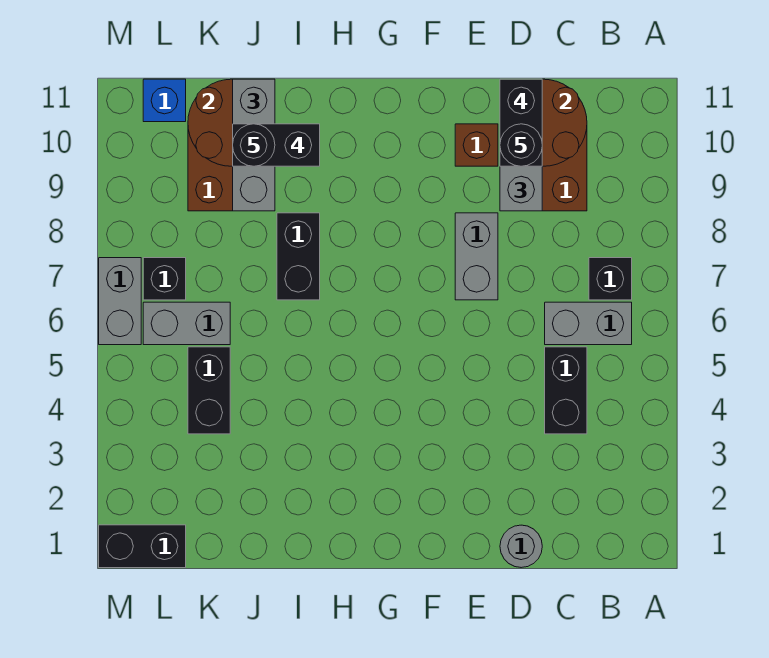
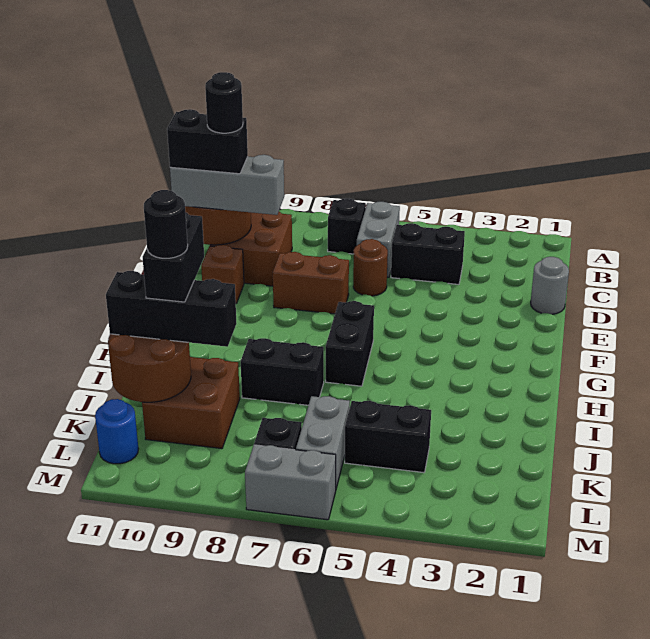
none -> brown 1x1 round brick [353,239,388,296]
grey 1x2 brick [455,213,498,300] -> brown 1x2 brick [273,252,349,314]
grey 1x3 brick [233,79,275,211] -> black 1x3 brick [106,271,237,347]
black 1x2 brick [99,525,186,568] -> black 1x2 brick moved to [326,301,374,386]
blue 1x1 brick [143,79,186,122] -> blue 1x1 round brick [95,399,138,464]

